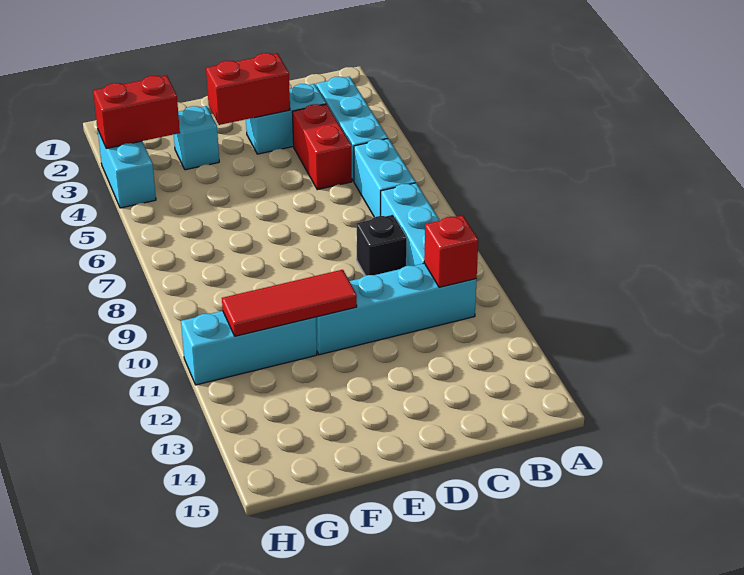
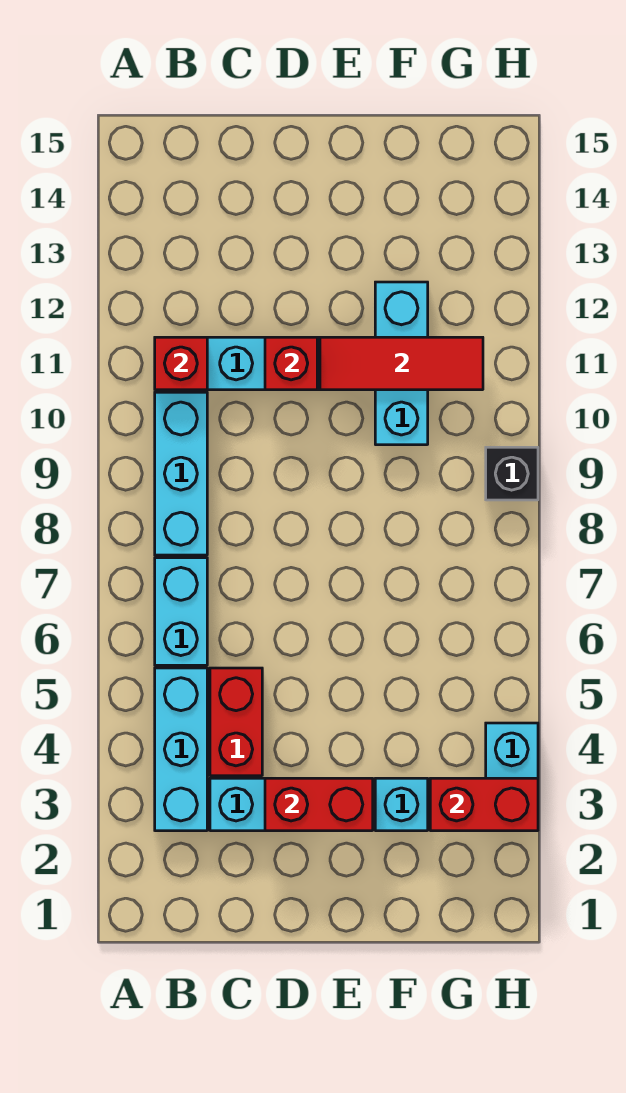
black 1x1 brick [356,215,407,276] -> black 1x1 brick moved to [486,447,538,500]
none -> red 1x1 brick [265,337,317,390]
cyan 1x3 brick [181,311,317,385] -> cyan 1x3 brick turned to [375,282,428,445]

